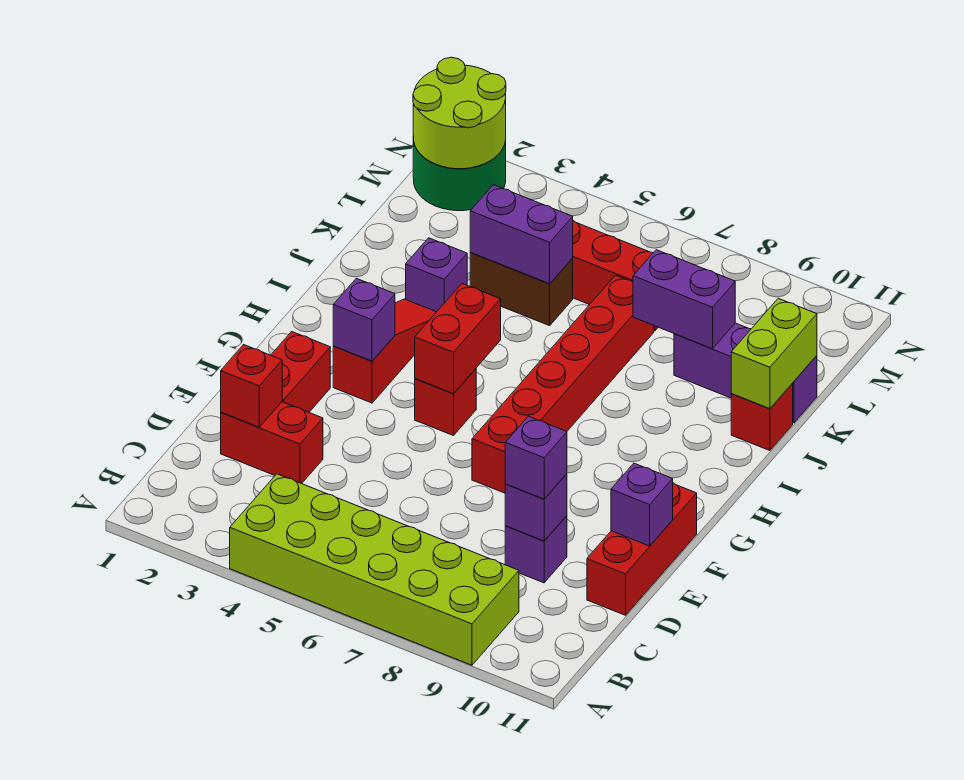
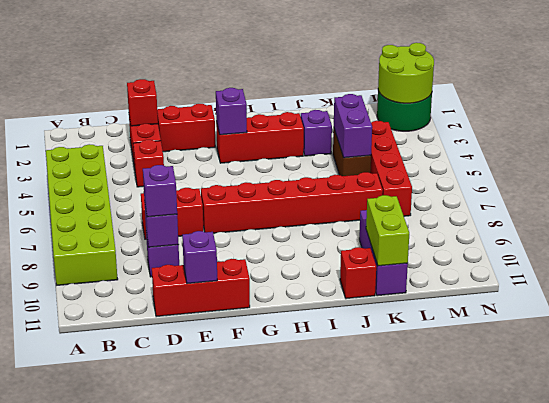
red 1x3 slope [333,299,436,403] -> red 1x3 brick [216,112,304,163]
red 1x1 brick [415,369,476,436] -> red 1x1 brick moved to [133,140,164,187]
red 1x2 brick [415,284,501,394] -> red 1x2 brick moved to [141,188,203,239]
lime 1x2 brick [731,298,817,409] -> lime 1x2 brick turned to [366,195,409,266]
purple 1x2 brick [633,250,735,349] -> none

